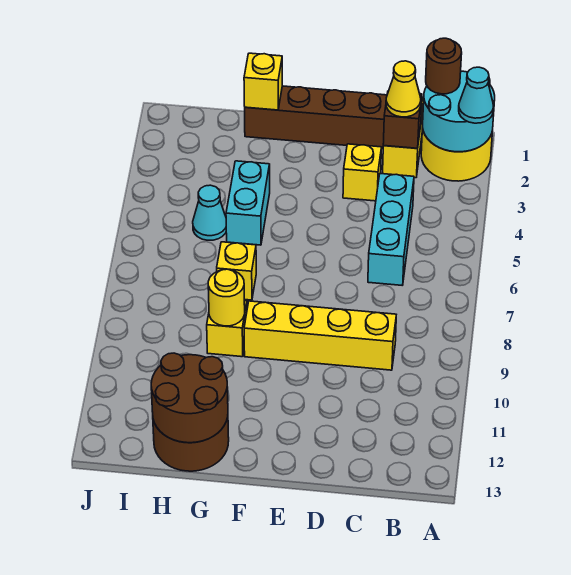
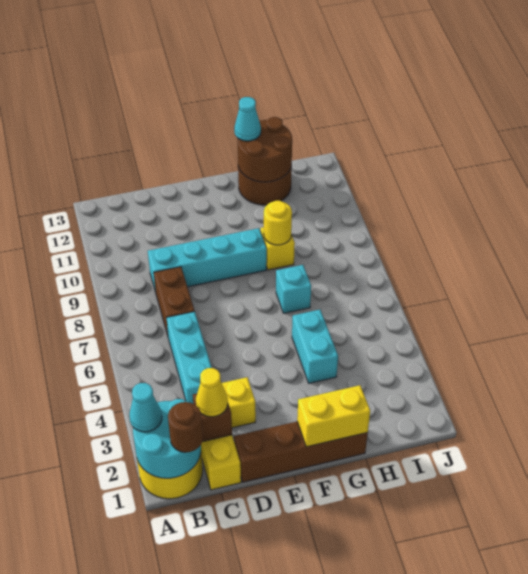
none -> brown 1x2 brick [154,267,195,335]
yellow 1x4 brick [244,301,396,370] -> cyan 1x4 brick [148,228,267,292]
yellow 1x1 brick [244,53,282,110] -> yellow 1x2 brick [297,385,370,447]
yellow 1x1 brick [217,242,256,300] -> cyan 1x1 brick [276,265,311,313]
cyan 1x1 cone [193,185,226,240] -> cyan 1x1 cone moved to [234,97,261,141]

